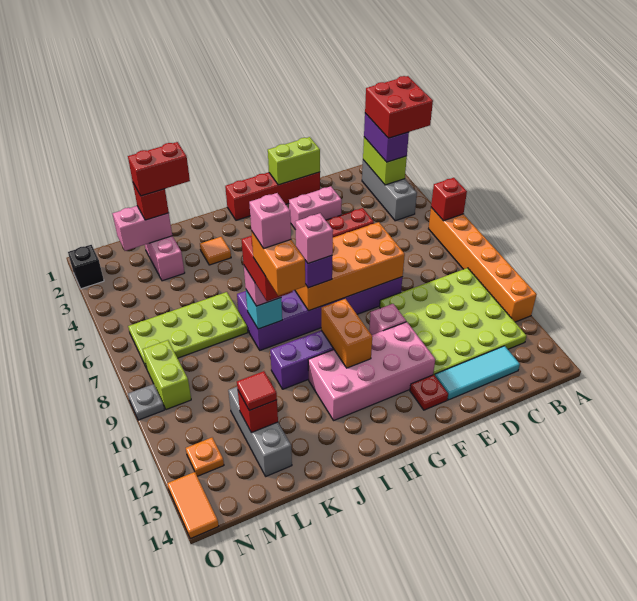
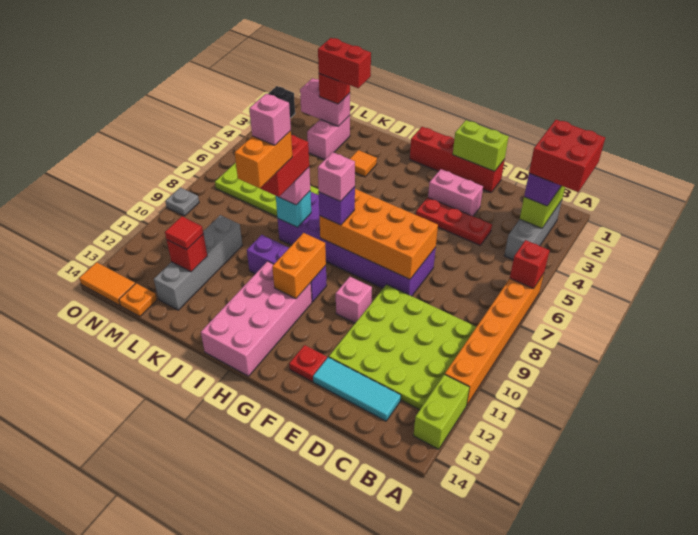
pink 2x4 brick [308,322,435,420] -> pink 2x4 brick turned to [201,261,312,376]
grey 1x3 brick [228,387,292,476] -> grey 1x4 brick [154,215,242,310]
lime 1x2 brick [143,340,191,410] -> lime 1x2 brick moved to [413,374,470,449]
orange 1x1 plate [186,438,224,476] -> orange 1x1 plate moved to [119,283,157,316]
orange 1x2 tile [167,472,219,539] -> orange 1x2 tile turned to [79,262,135,305]

